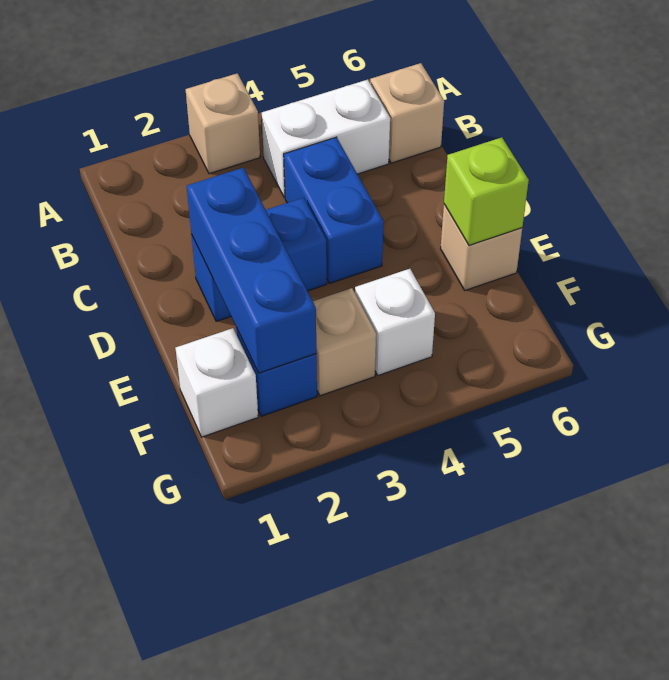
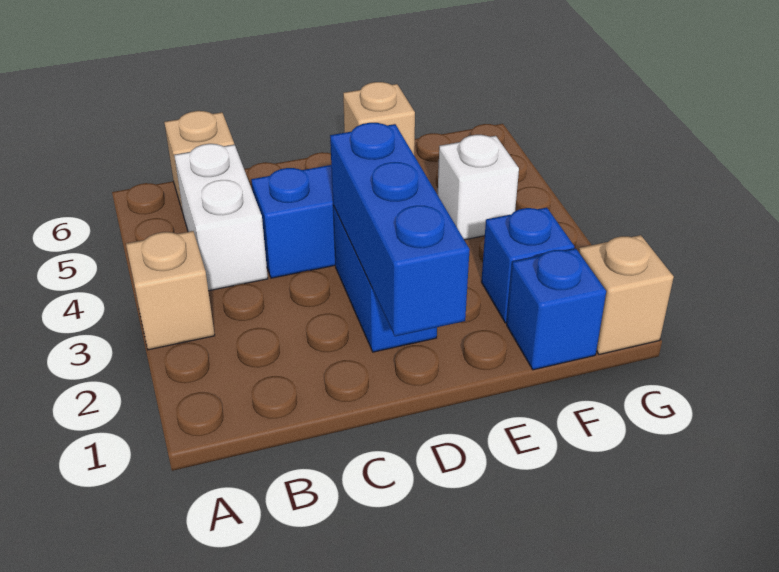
blue 1x3 brick [187,168,316,373] -> blue 1x3 brick turned to [330,123,470,336]
lime 1x1 brick [444,137,529,245] -> none
white 1x1 brick [176,328,258,437] -> blue 1x1 brick [507,248,606,370]
tan 1x1 brick [313,288,376,396] -> tan 1x1 brick moved to [579,235,674,354]

